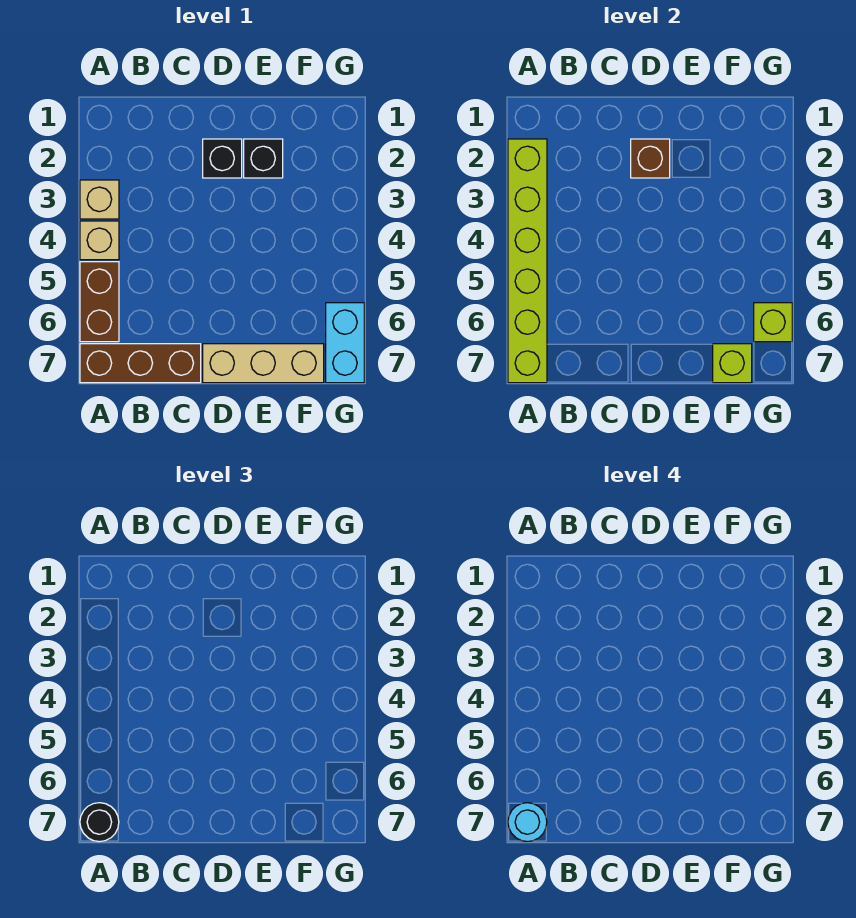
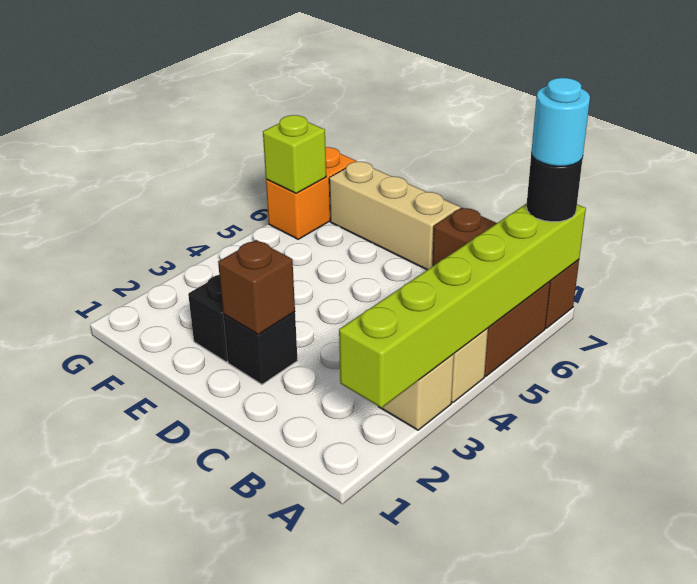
lime 1x1 brick [713,344,752,383] -> none
cyan 1x2 brick [326,303,364,383] -> orange 1x2 brick [266,147,357,239]

